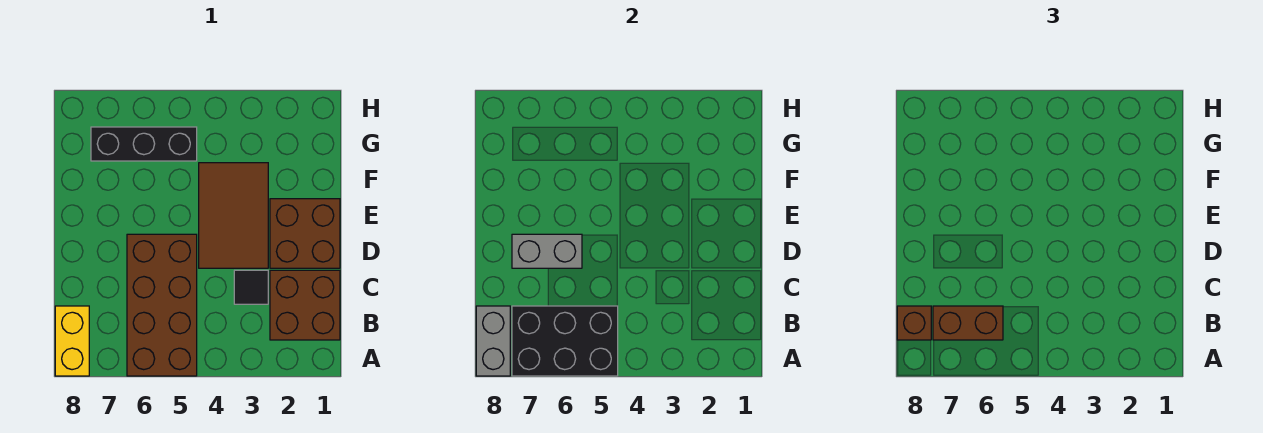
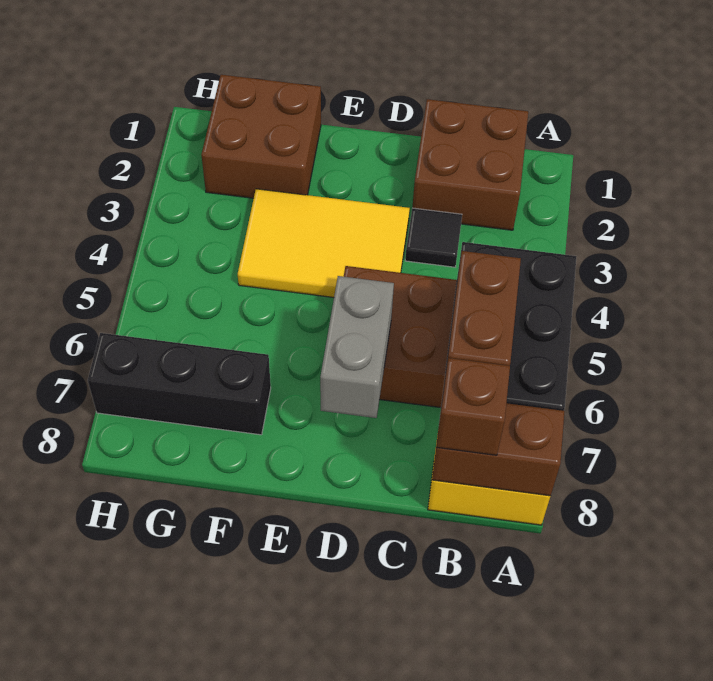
grey 1x2 brick [476,306,510,376] -> brown 1x2 brick [432,403,565,496]
brown 2x2 brick [270,199,340,268] -> brown 2x2 brick moved to [201,75,321,198]
brown 2x3 tile [199,163,268,268] -> yellow 2x3 tile [238,189,410,297]
black 1x3 brick [91,127,197,161] -> black 1x3 brick turned to [88,333,271,435]

